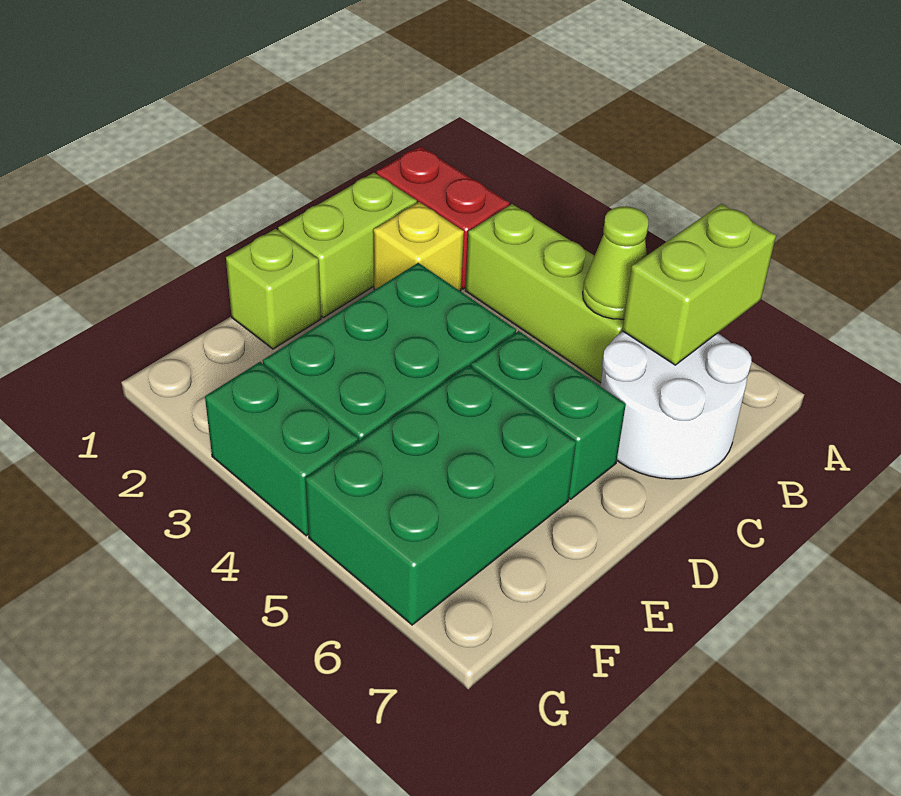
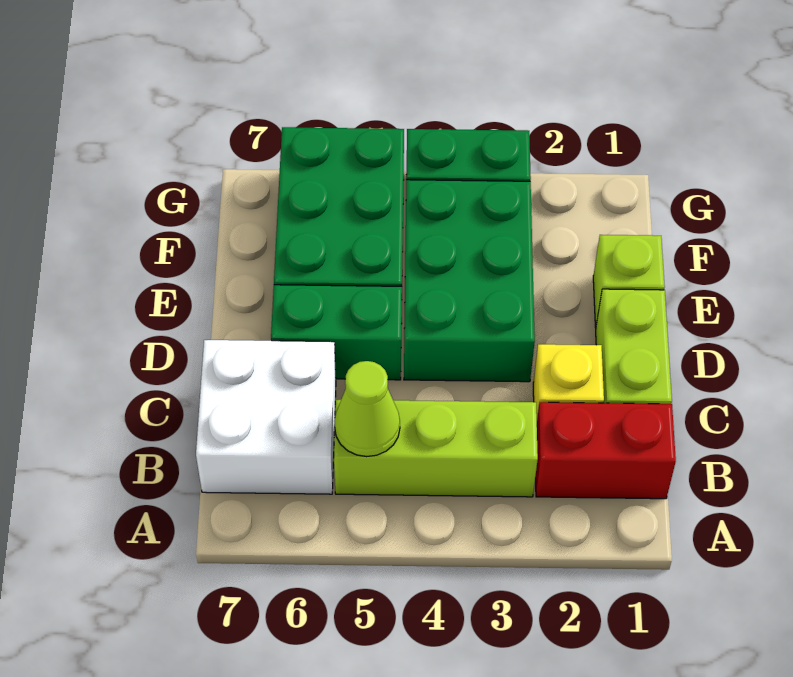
lime 1x2 brick [622,204,776,365] -> none
white 2x2 round brick [600,331,752,479] -> white 2x2 brick [196,340,336,494]

